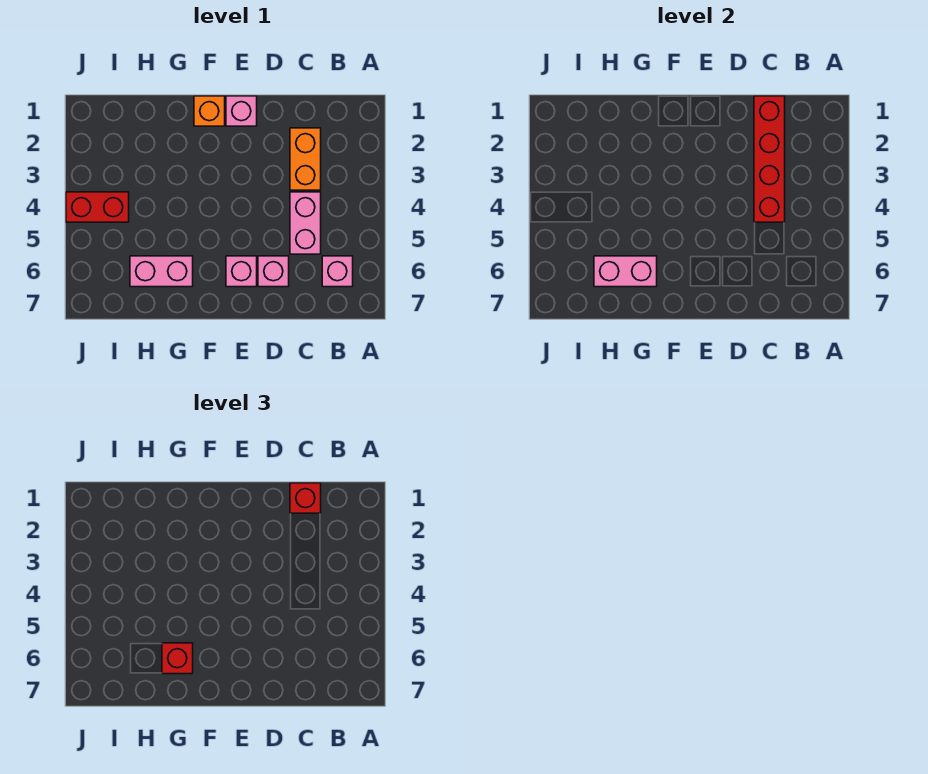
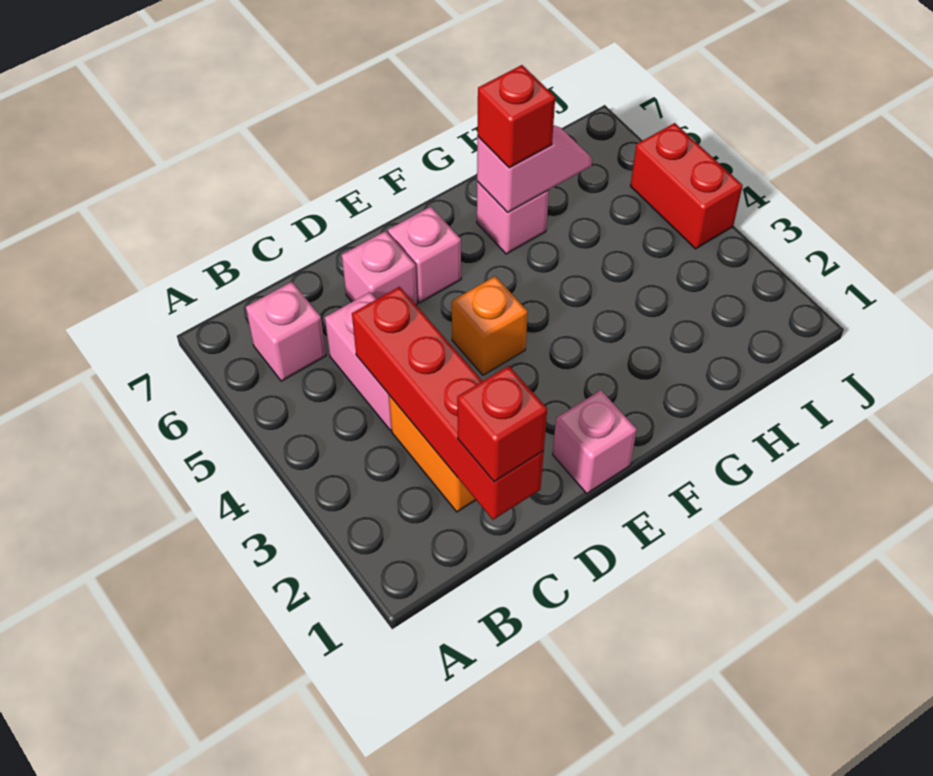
orange 1x1 brick [194,96,225,126] -> orange 1x1 brick moved to [452,276,528,375]
pink 1x2 brick [130,256,193,287] -> pink 1x1 brick [477,182,549,254]
pink 1x2 brick [594,256,657,287] -> pink 1x2 slope [477,125,592,213]
red 1x2 brick [66,192,129,222] -> red 1x2 brick turned to [631,123,743,249]

